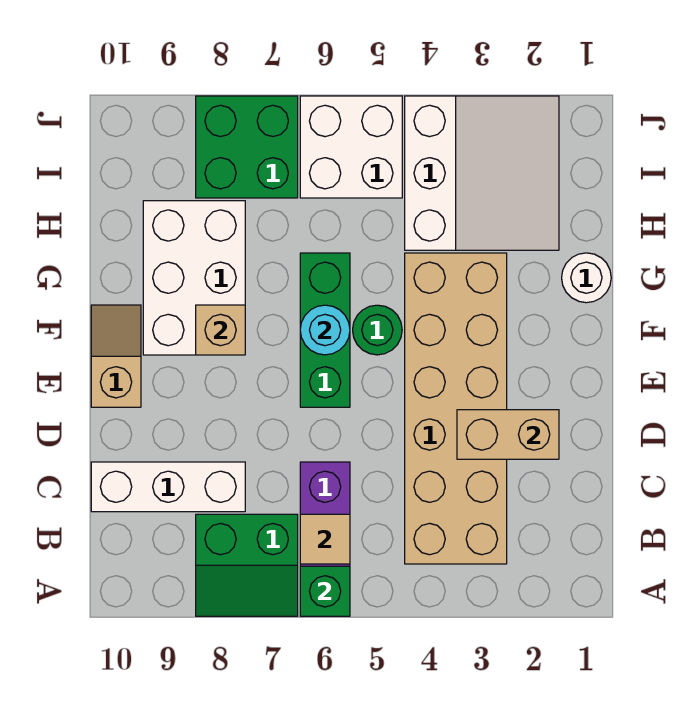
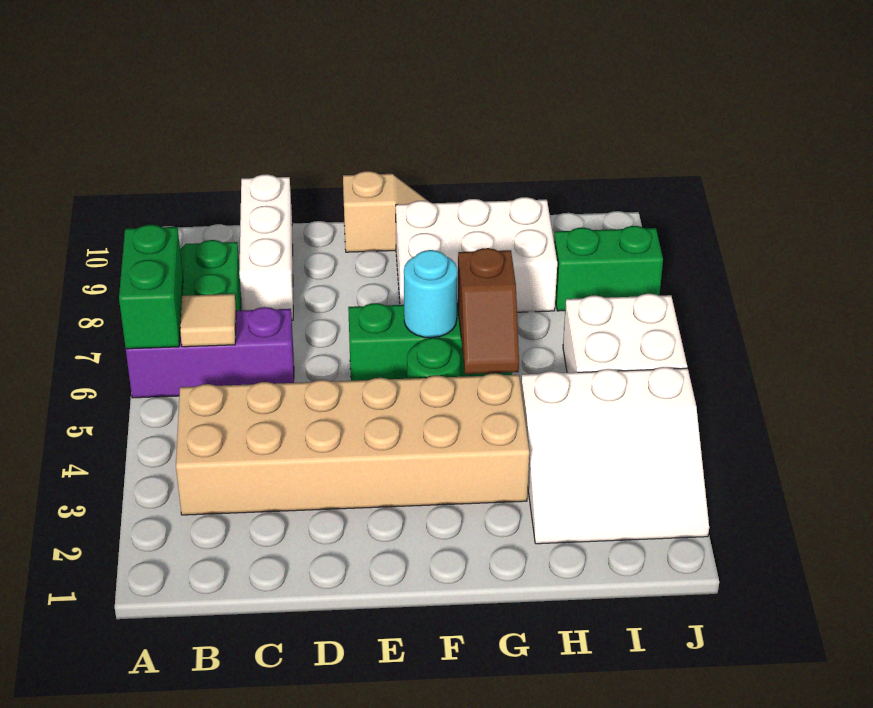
green 1x1 brick [300,566,350,616] -> green 1x2 brick [119,225,183,349]
tan 1x2 brick [457,410,559,459] -> none
tan 1x1 brick [196,305,245,355] -> none
white 1x1 round brick [562,253,611,303] -> none
none -> brown 1x2 slope [457,248,519,374]
green 2x2 brick [196,96,298,198] -> green 1x2 brick [554,226,663,311]

